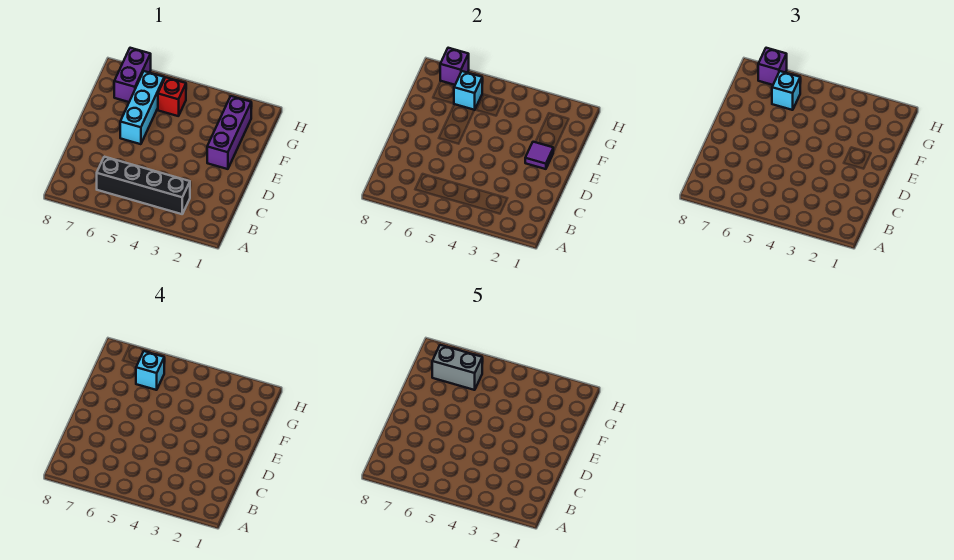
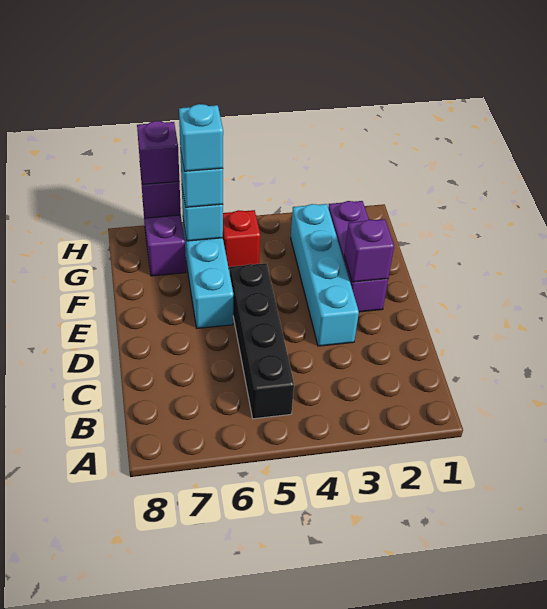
black 1x4 brick [97,157,190,214] -> black 1x4 brick turned to [230,263,294,419]
none -> cyan 1x4 brick [291,204,359,346]
purple 1x1 tile [525,142,553,169] -> purple 1x1 brick [344,219,394,282]
grey 1x2 brick [432,345,482,390] -> none

